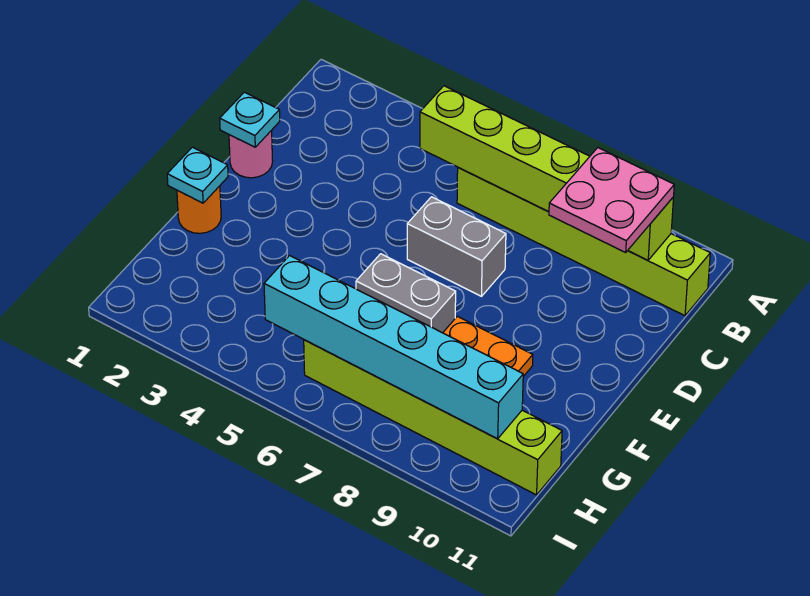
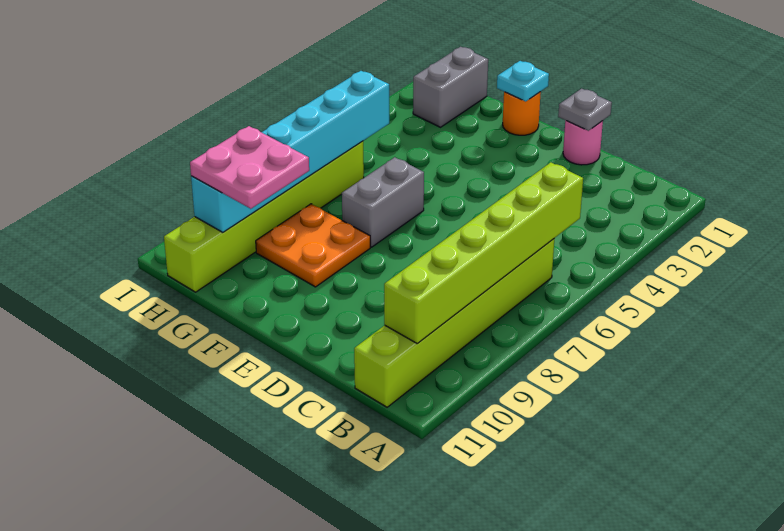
pink 2x2 plate [549,148,674,252] -> pink 2x2 plate moved to [190,126,309,209]
cyan 1x1 plate [220,92,280,147] -> grey 1x1 plate [558,89,612,131]
grey 1x2 brick [407,197,506,296] -> grey 1x2 brick moved to [413,47,488,127]

